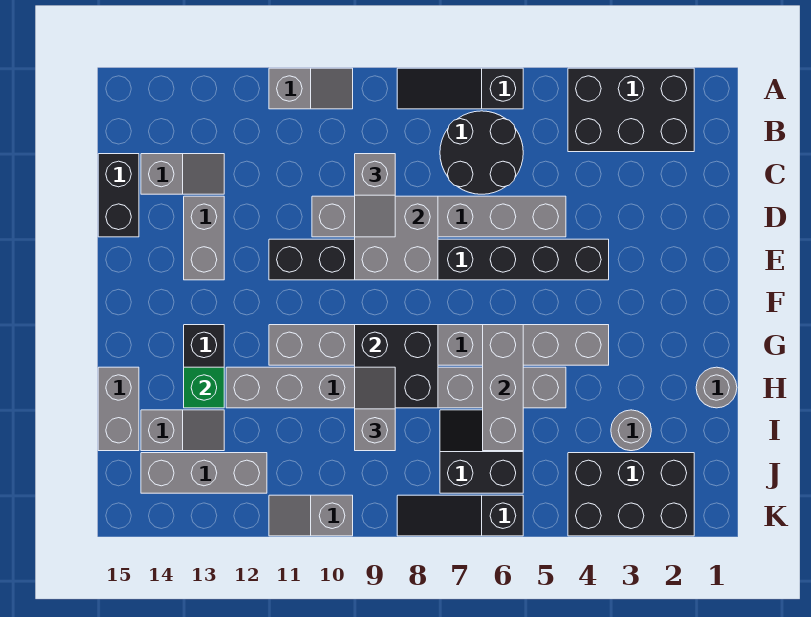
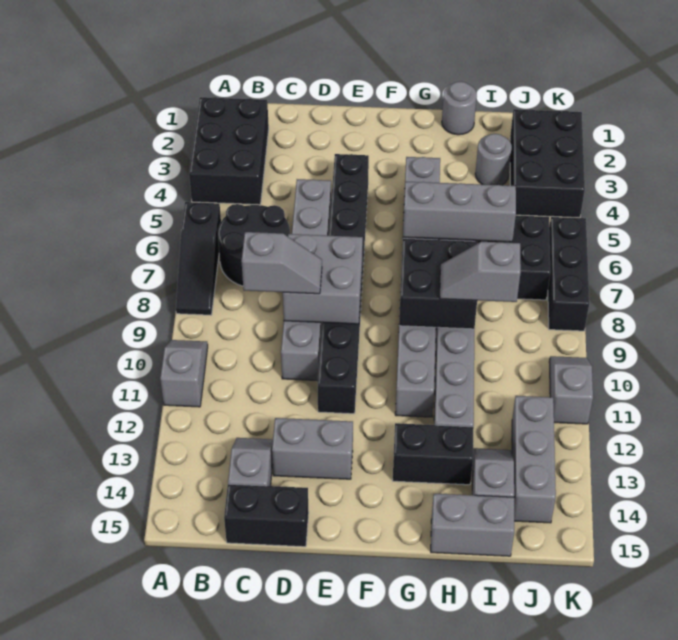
green 1x1 brick [184,367,224,408] -> none
black 1x3 slope [397,495,523,536] -> black 1x3 brick [548,217,589,331]
grey 1x2 slope [269,495,353,536] -> grey 1x2 slope turned to [549,356,593,424]

